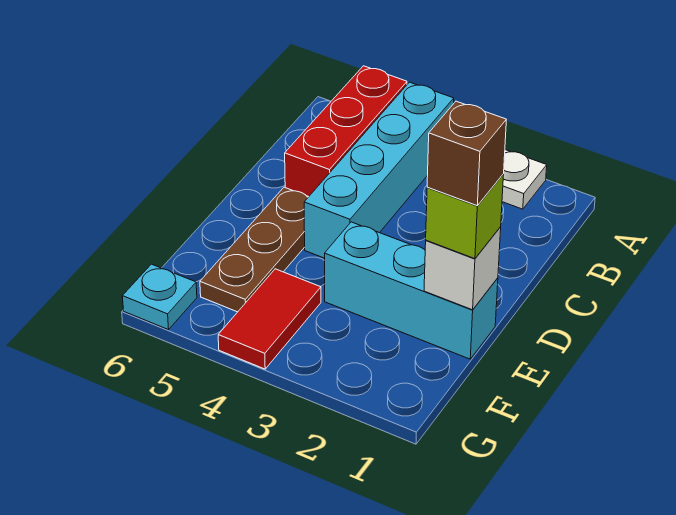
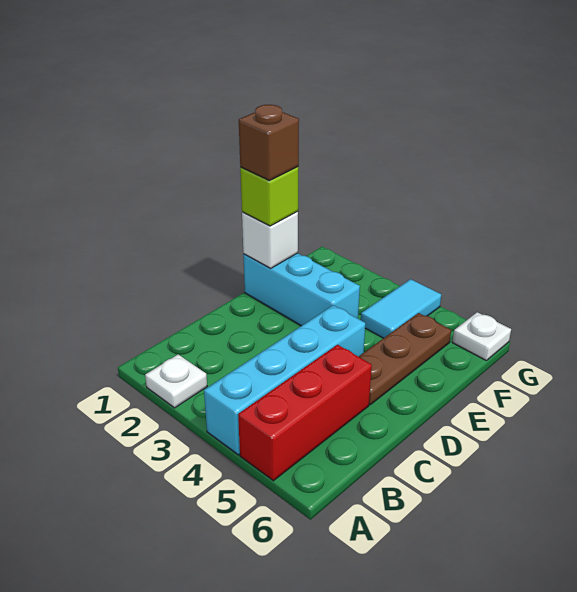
red 1x2 tile [218,269,321,369] -> cyan 1x2 tile [361,279,441,338]
cyan 1x1 plate [122,264,197,330] -> white 1x1 plate [452,312,511,361]

